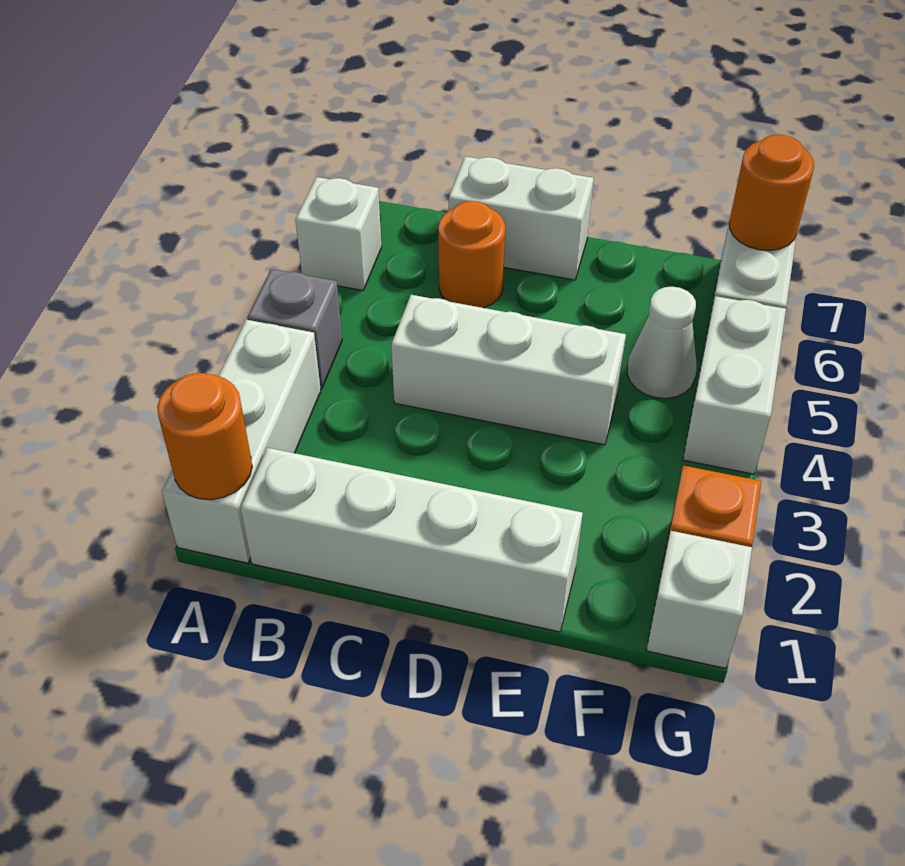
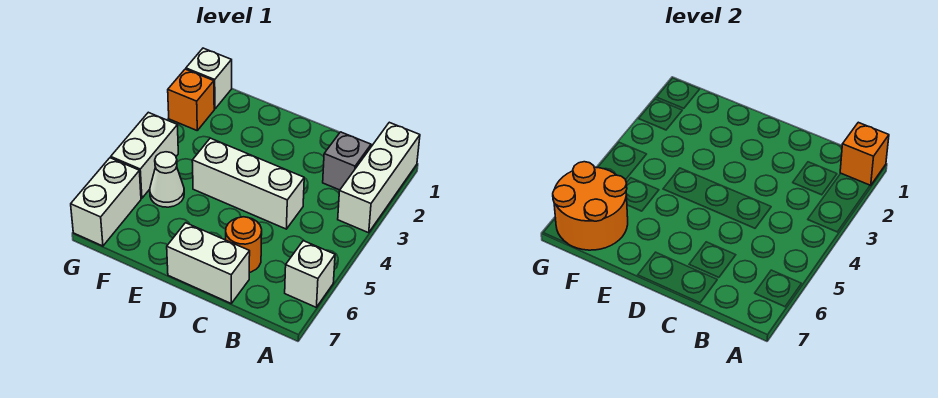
orange 1x1 round brick [157,373,252,500] -> orange 1x1 brick [840,122,889,186]
grey 1x1 brick [247,269,342,389] -> grey 1x1 brick moved to [323,132,371,190]
white 1x4 brick [240,448,583,632] -> none
orange 1x1 round brick [729,135,814,251] -> orange 2x2 round brick [553,162,628,250]

